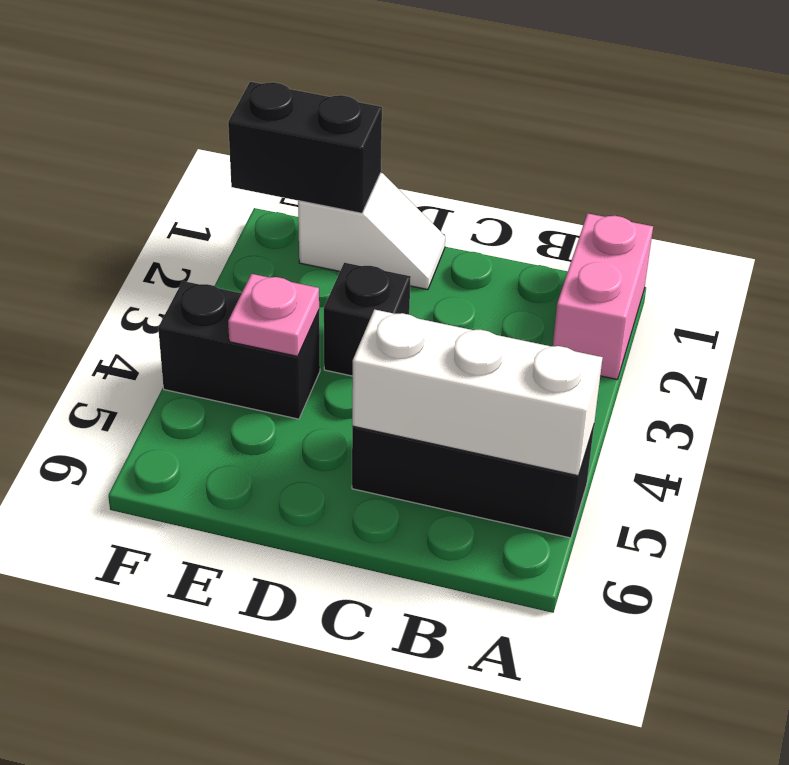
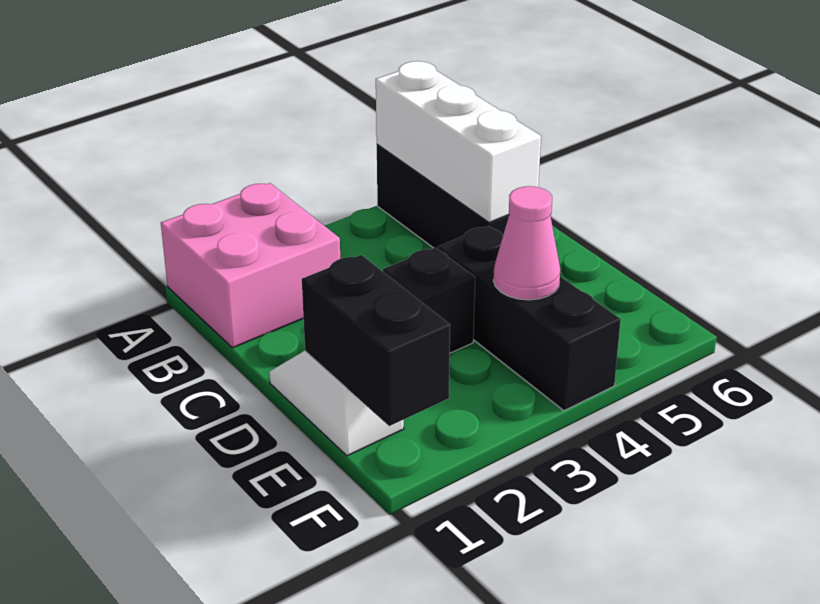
pink 1x2 brick [553,213,653,379] -> pink 2x2 brick [161,183,340,348]
black 1x2 brick [158,281,320,419] -> black 1x3 brick [438,226,621,411]
pink 1x1 plate [228,274,319,356] -> pink 1x1 cone [493,186,560,300]

